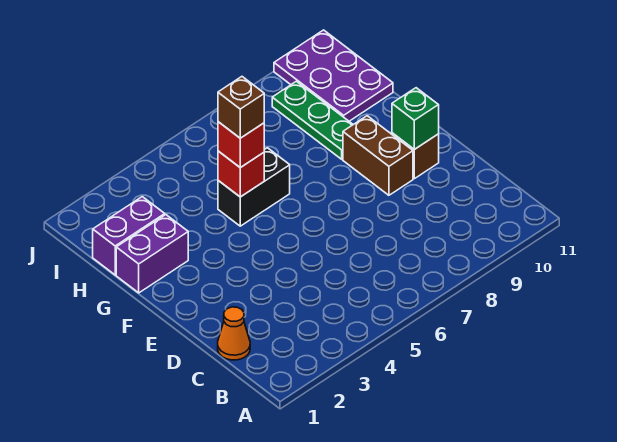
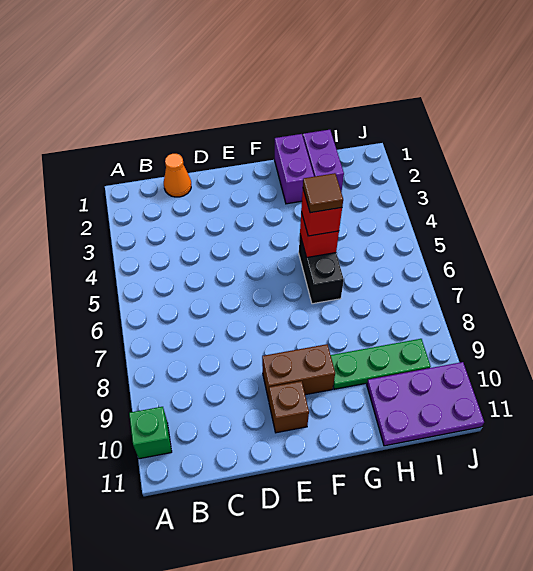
green 1x1 brick [392,88,439,149] -> green 1x1 brick moved to [129,407,172,459]
brown 1x1 brick [218,77,264,138] -> brown 1x1 tile [303,173,343,213]

